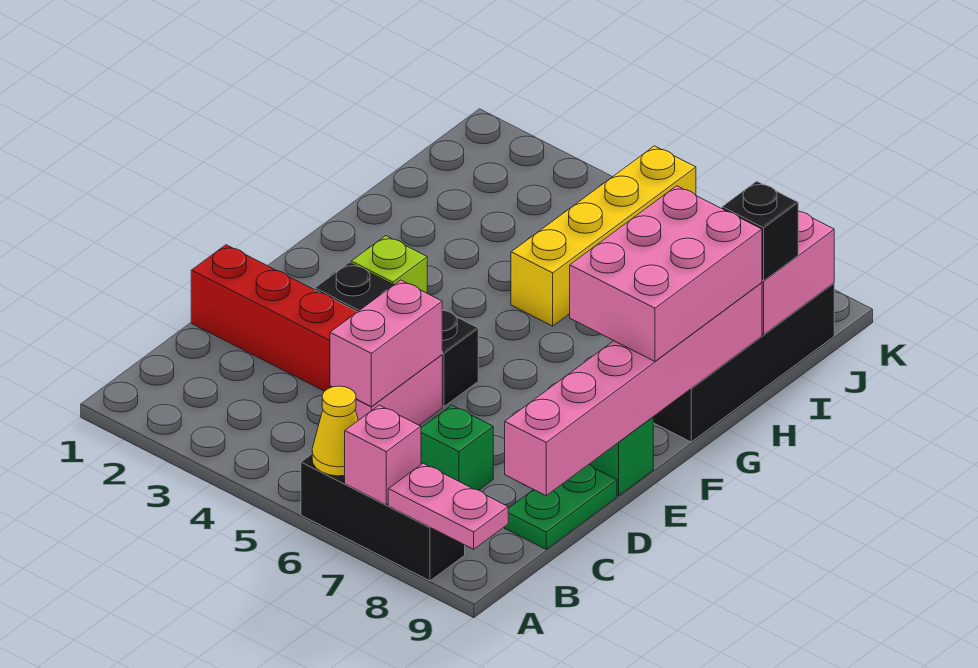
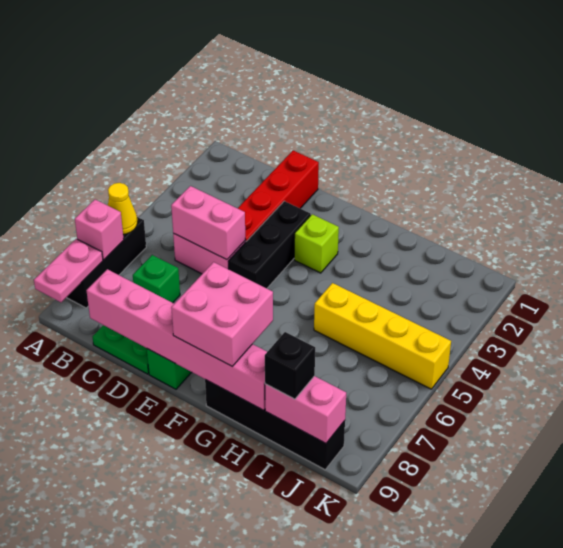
pink 2x3 brick [570,186,762,361] -> pink 2x2 brick [171,262,273,366]

